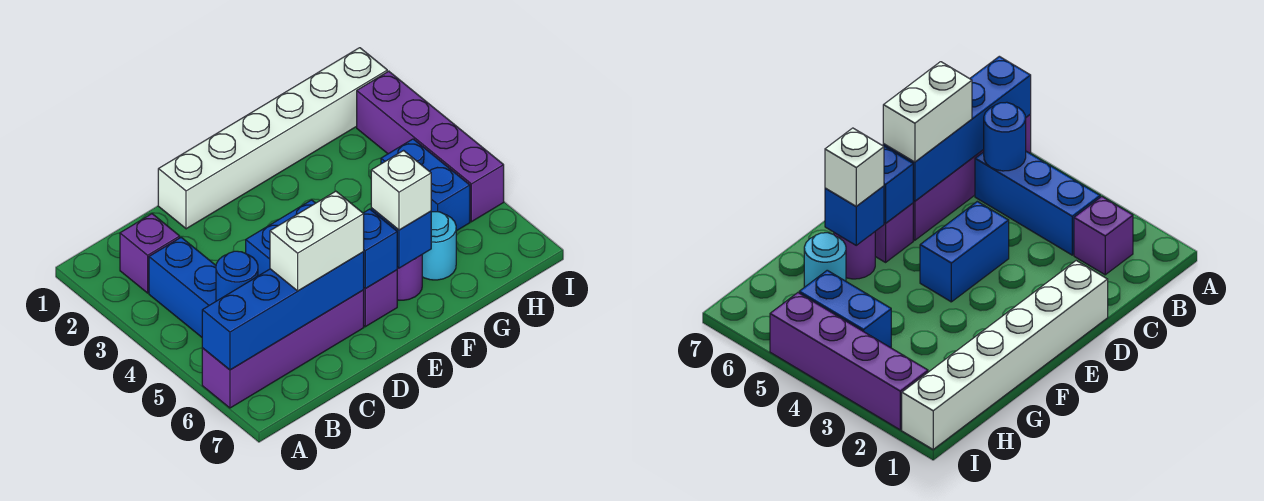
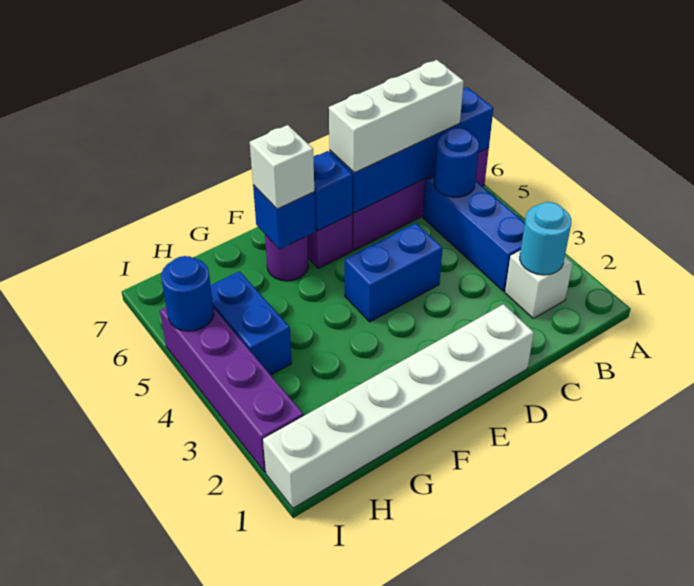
purple 1x1 brick [120,214,180,293] -> white 1x1 brick [505,250,573,318]
white 1x2 brick [270,191,364,291] -> white 1x3 brick [329,60,464,173]
cyan 1x1 round brick [422,212,456,280] -> cyan 1x1 round brick moved to [520,202,571,275]
none -> blue 1x1 round brick [161,256,214,331]

